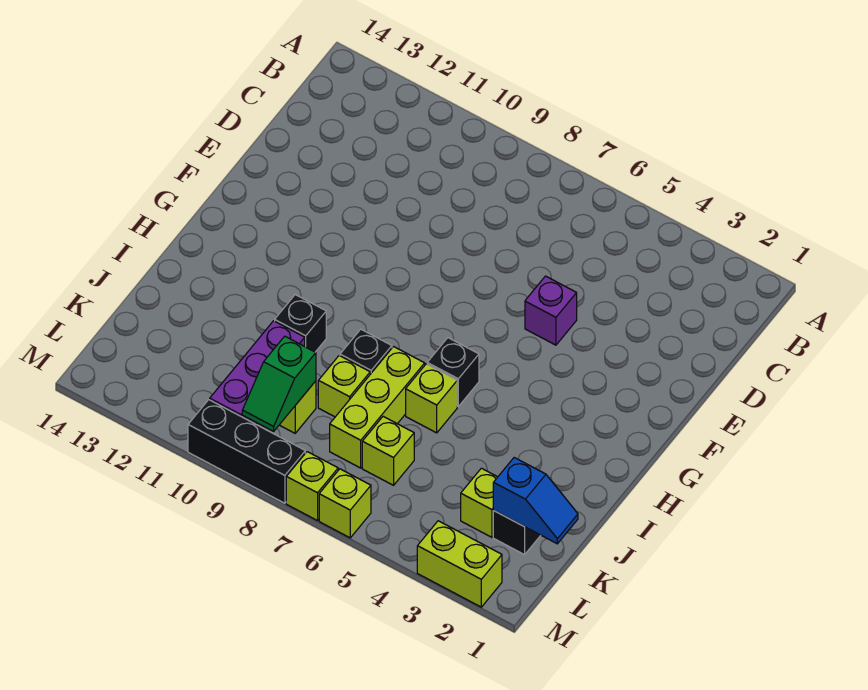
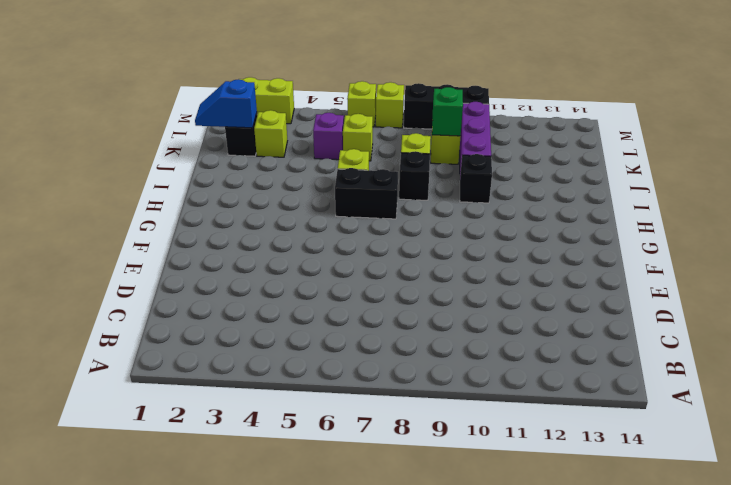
purple 1x1 brick [525,276,577,345] -> purple 1x1 brick moved to [313,113,344,160]
black 1x1 brick [427,338,479,406] -> black 1x2 brick [335,168,398,219]
lime 1x3 brick [330,347,425,468] -> none

